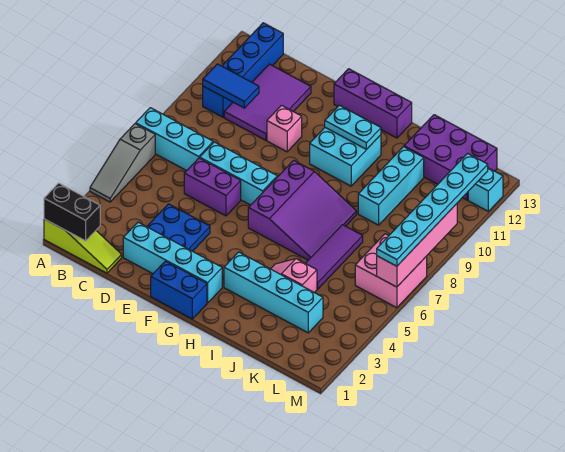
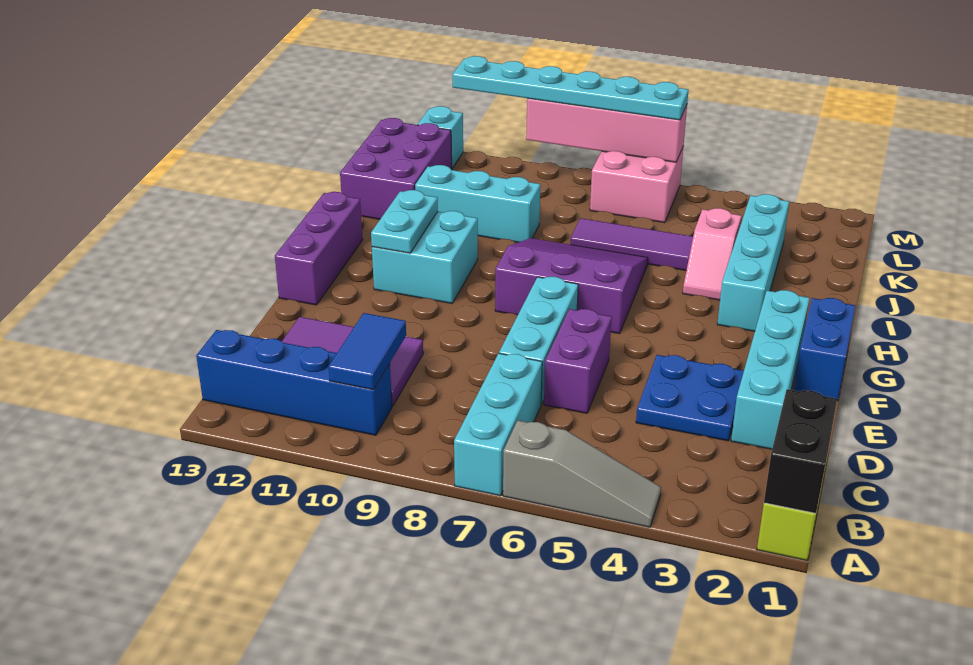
pink 1x1 brick [267,105,302,152] -> none

